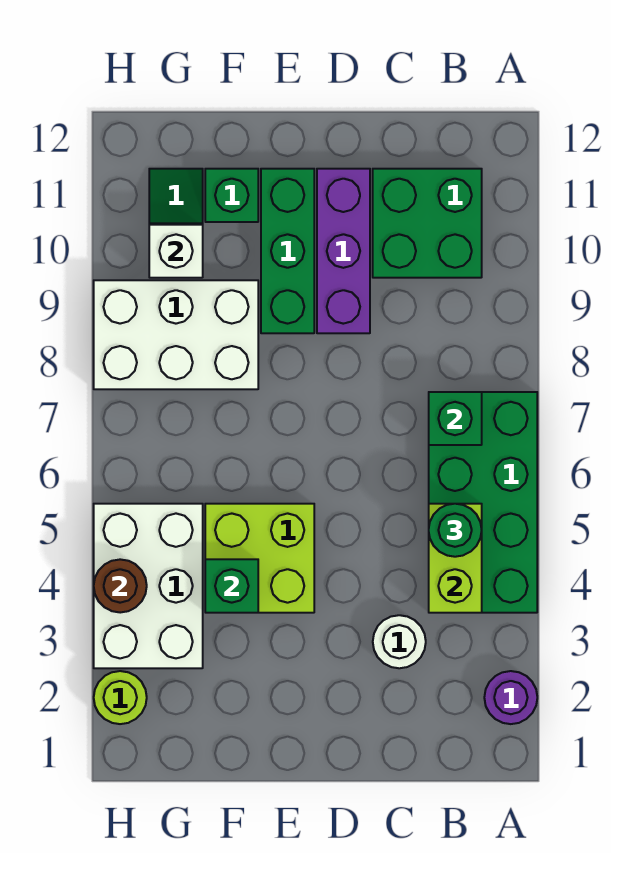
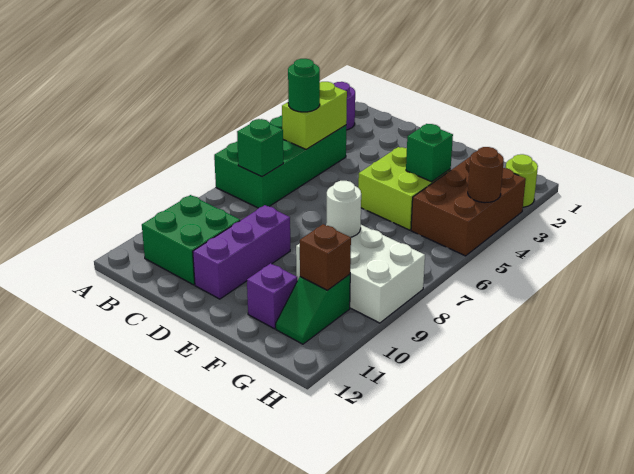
white 1x1 round brick [373,615,426,668] -> white 1x1 round brick moved to [326,181,361,237]
green 1x3 brick [261,169,314,333] -> none
green 1x1 brick [205,169,258,222] -> purple 1x1 brick [247,263,297,329]
white 2x3 brick [94,504,203,668] -> brown 2x3 brick [411,156,526,256]
white 1x1 brick [149,225,203,278] -> brown 1x1 brick [300,224,351,290]

